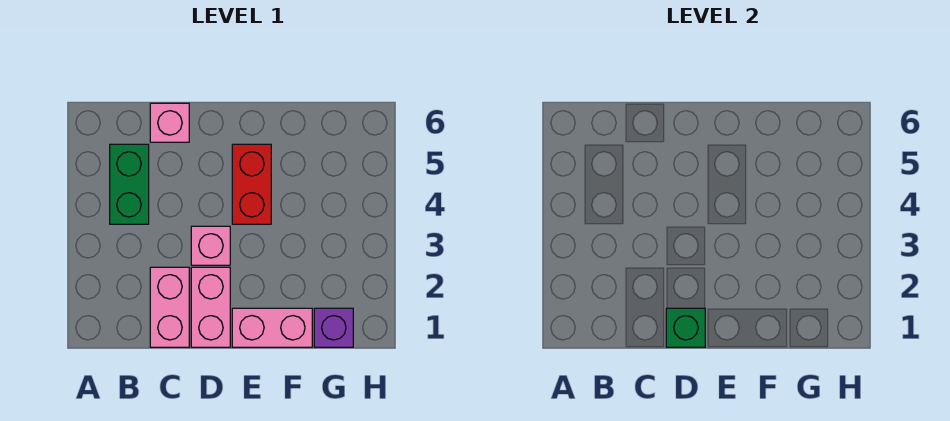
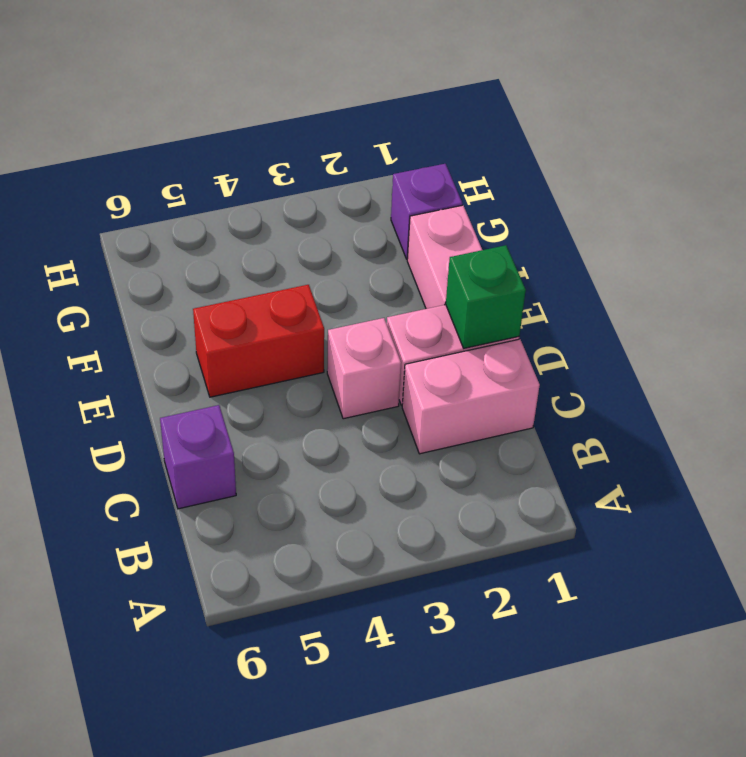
green 1x2 brick [110,144,149,224] -> none
pink 1x1 brick [150,103,189,142] -> purple 1x1 brick [160,405,236,509]

